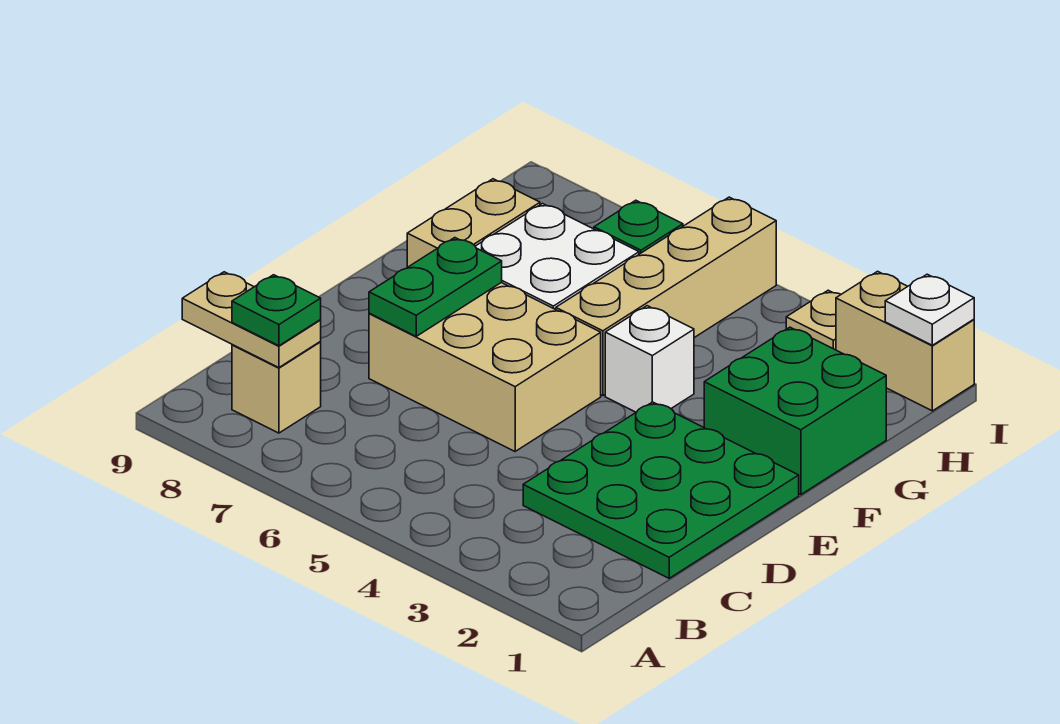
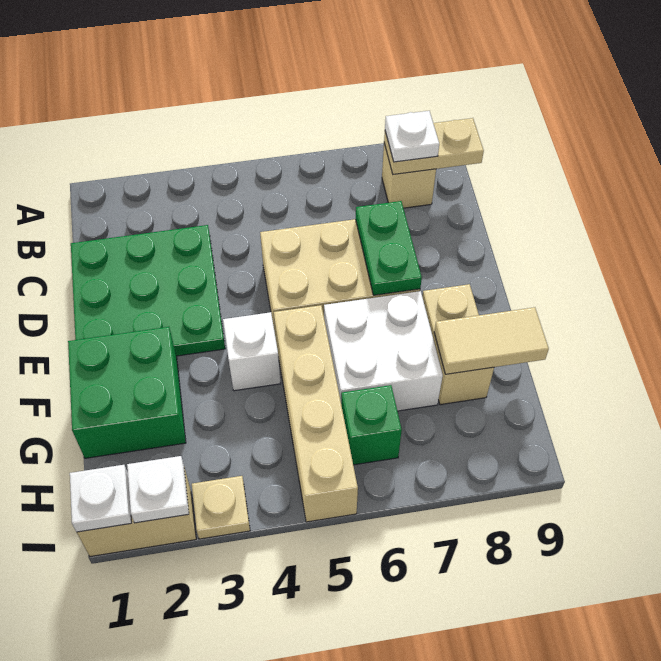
green 1x1 plate [232,275,321,346] -> white 1x1 plate [385,111,439,162]
none -> tan 1x2 tile [434,307,549,374]
none -> white 1x1 plate [127,456,189,523]

